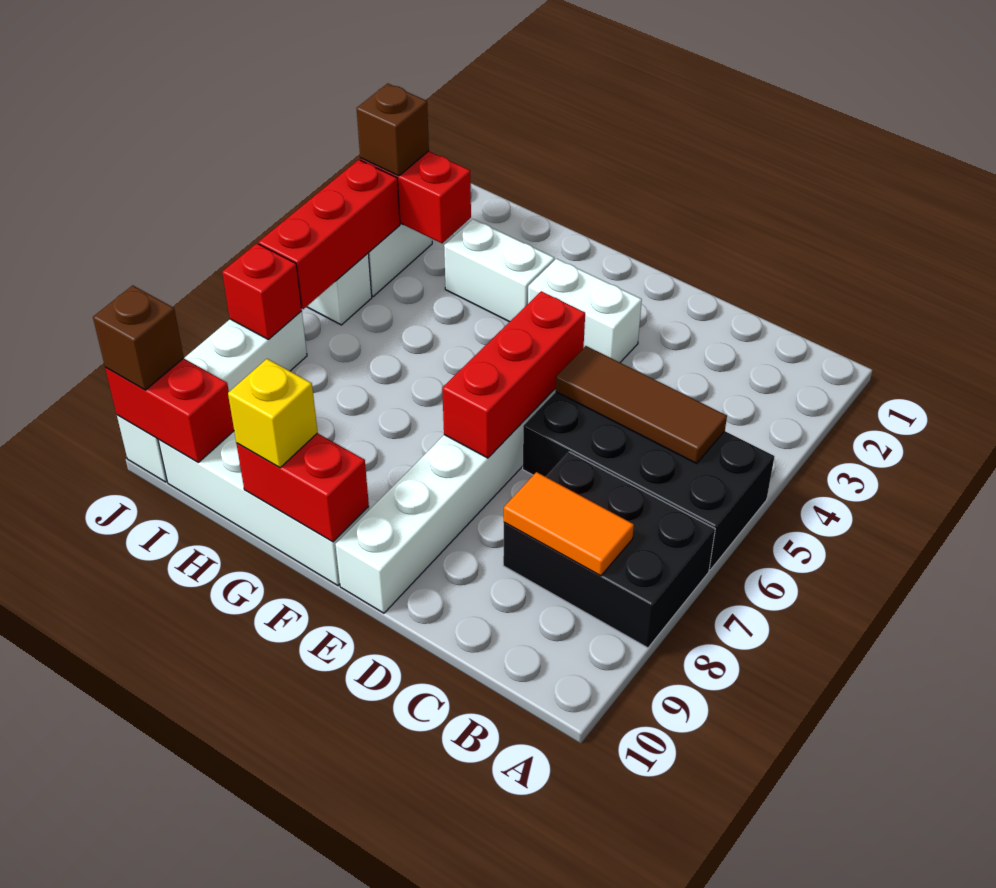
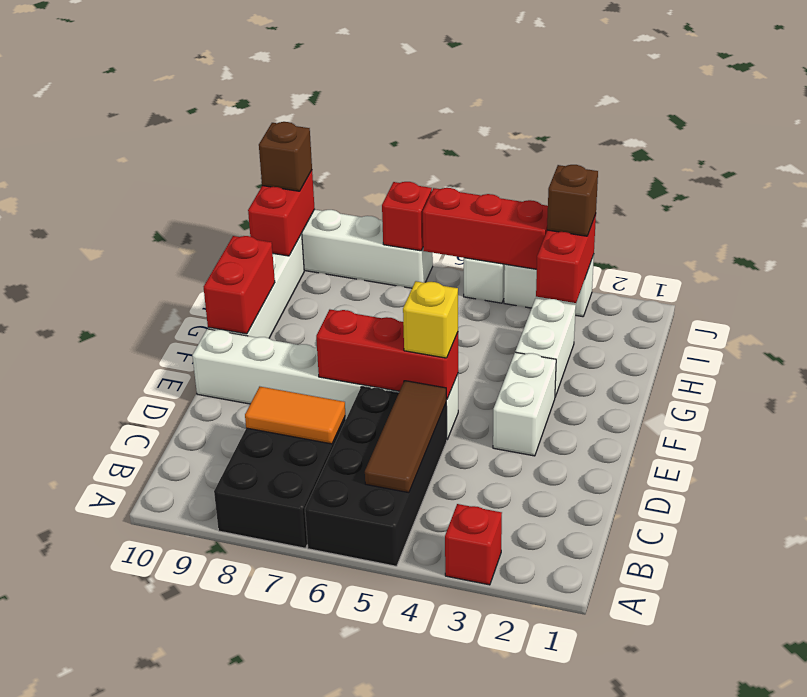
none -> red 1x1 brick [445,504,502,585]
orange 1x2 tile [504,472,634,576] -> orange 1x2 tile turned to [245,387,345,444]
yellow 1x1 brick [228,359,318,468] -> yellow 1x1 brick moved to [403,281,458,358]

